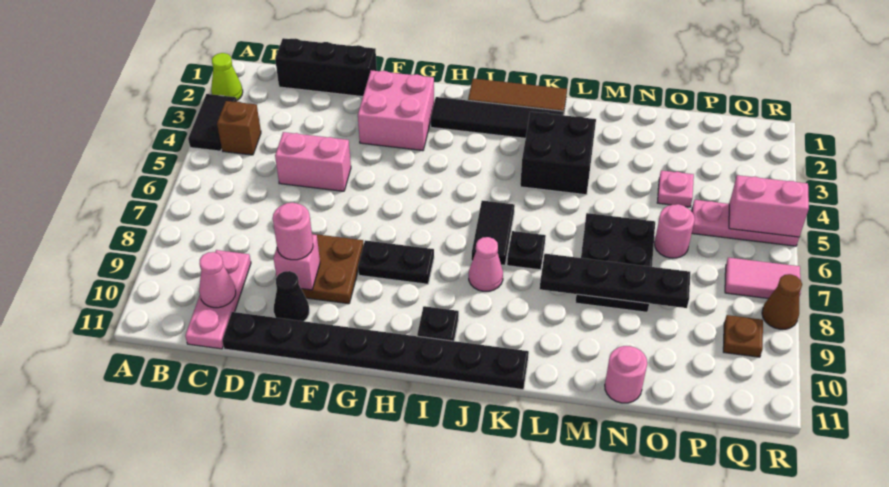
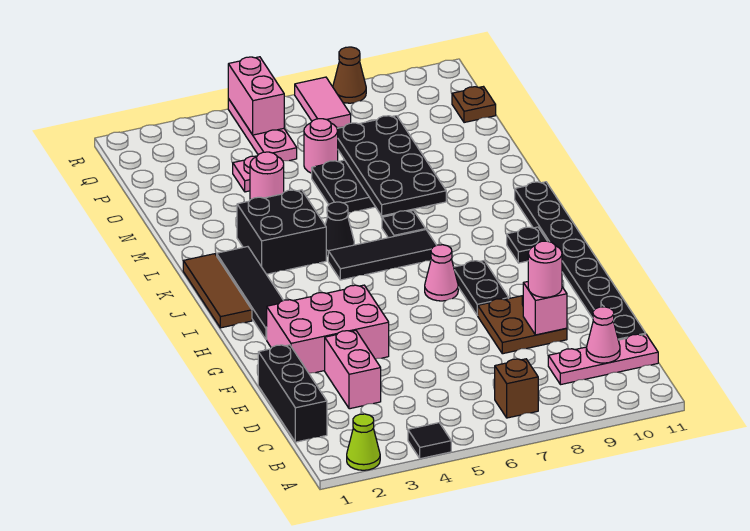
black 1x2 tile [188,94,237,151] -> black 1x1 tile [408,423,451,459]
brown 1x1 brick [217,101,261,155] -> brown 1x1 brick moved to [495,359,538,418]
pink 1x2 brick [275,132,351,191] -> pink 1x2 brick moved to [325,331,381,409]
black 1x1 cone [273,271,309,321] -> black 1x1 cone moved to [325,202,354,256]
pink 2x2 brick [358,70,434,151] -> pink 2x3 brick [267,285,389,373]
black 1x2 tile [471,200,515,265] -> black 1x3 tile [328,230,436,280]
pink 1x1 cone [469,237,503,291] -> pink 1x1 cone moved to [425,245,458,301]
black 1x4 plate [540,254,690,308] -> black 2x4 plate [337,116,446,216]
pink 1x1 round brick [605,346,647,403] -> pink 1x1 round brick moved to [250,152,284,200]
brown 1x1 plate [723,315,763,357] -> brown 1x1 plate moved to [452,87,496,123]

